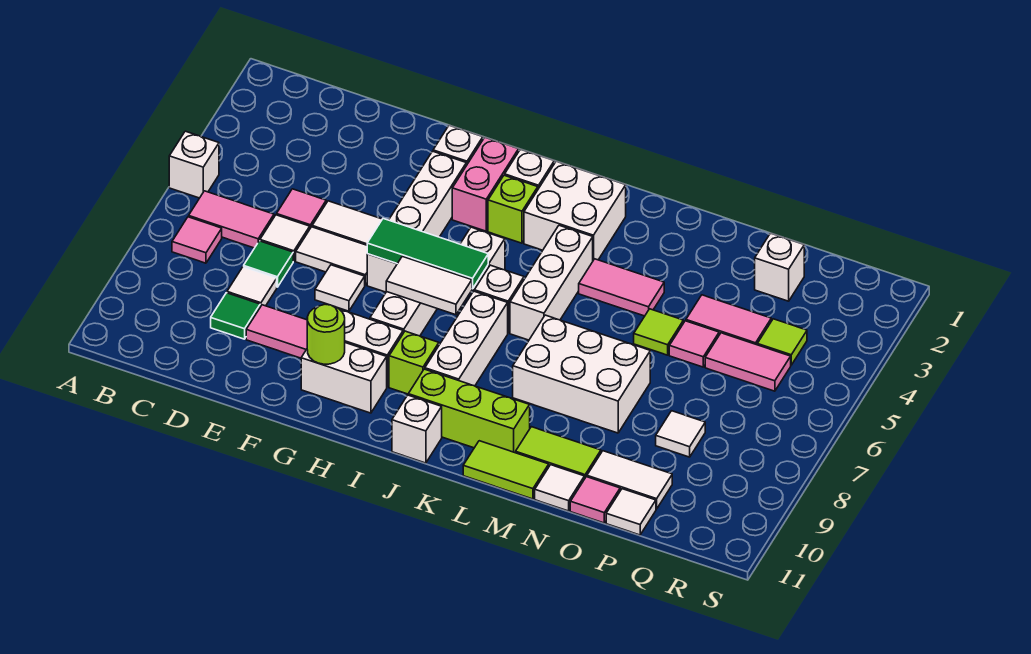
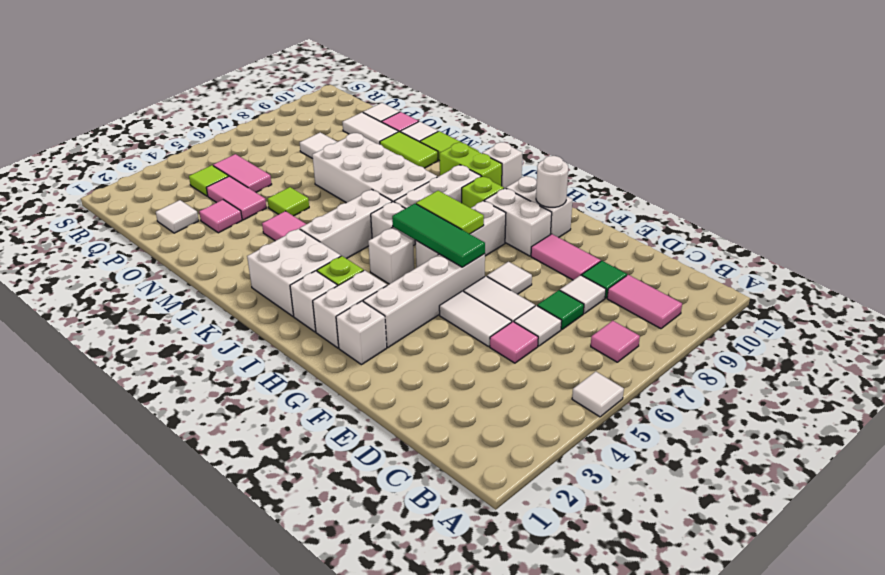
white 1x1 brick [169,131,219,198] -> white 1x1 tile [572,372,624,417]
pink 1x2 tile [189,191,274,248] -> pink 1x2 tile moved to [607,275,682,329]
lime 1x1 round brick [307,304,345,364] -> white 1x1 round brick [536,156,568,207]
pink 1x2 brick [452,137,519,231] -> white 1x2 brick [313,270,387,348]
white 1x2 tile [386,256,472,315] -> lime 1x2 tile [416,191,484,234]
lime 1x3 brick [408,369,530,453] -> lime 1x2 brick [440,143,502,186]
white 2x3 brick [513,315,650,433] -> white 2x4 brick [312,133,437,203]
pink 1x1 tile [669,321,719,367] -> pink 1x1 tile moved to [199,200,242,233]
white 1x1 brick [755,233,804,301] -> white 1x1 tile [156,200,199,233]

